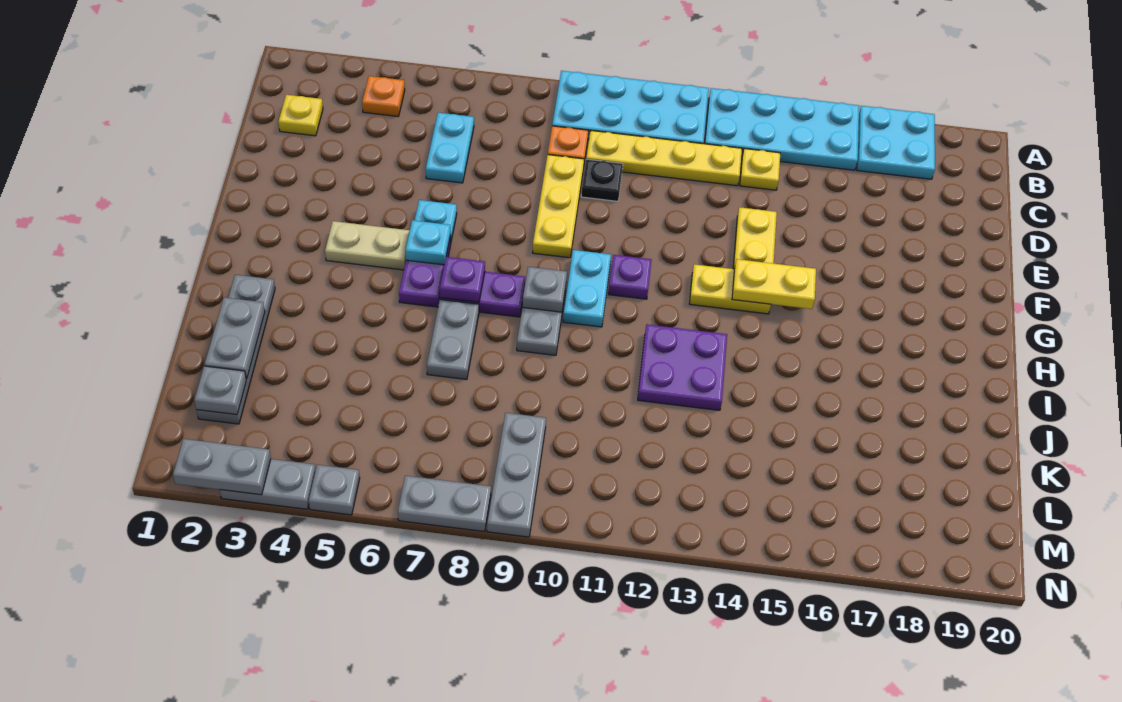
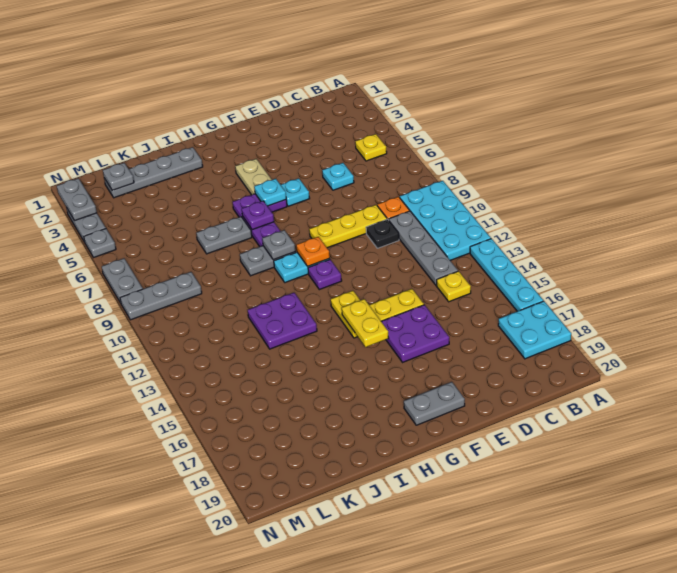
cyan 2x4 plate [705,88,859,170] -> cyan 1x4 plate [470,239,543,311]
orange 1x1 plate [362,76,405,116] -> orange 1x1 plate moved to [296,237,330,266]
yellow 1x1 plate [278,95,323,136] -> yellow 1x1 plate moved to [355,134,387,161]
cyan 1x2 plate [426,113,474,183] -> cyan 1x1 plate [322,163,354,190]
yellow 1x4 plate [586,131,742,186] -> grey 1x4 plate [389,211,458,286]
none -> purple 2x2 plate [381,305,449,362]
grey 1x2 plate [205,297,265,379] -> grey 1x2 plate moved to [404,382,465,425]

